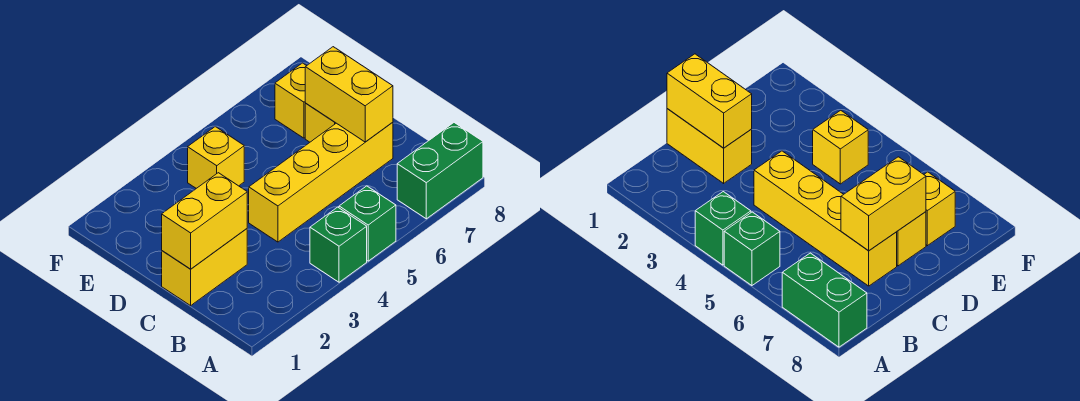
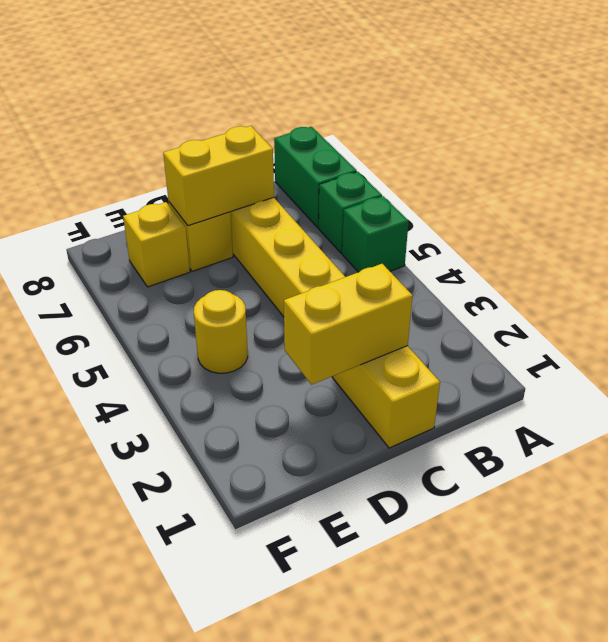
green 1x1 brick [310,207,367,282] -> green 1x1 brick moved to [319,172,382,253]
yellow 1x2 brick [162,173,247,269] -> yellow 1x2 brick turned to [284,264,413,385]
yellow 1x1 brick [188,127,244,188] -> yellow 1x1 round brick [194,290,248,373]

